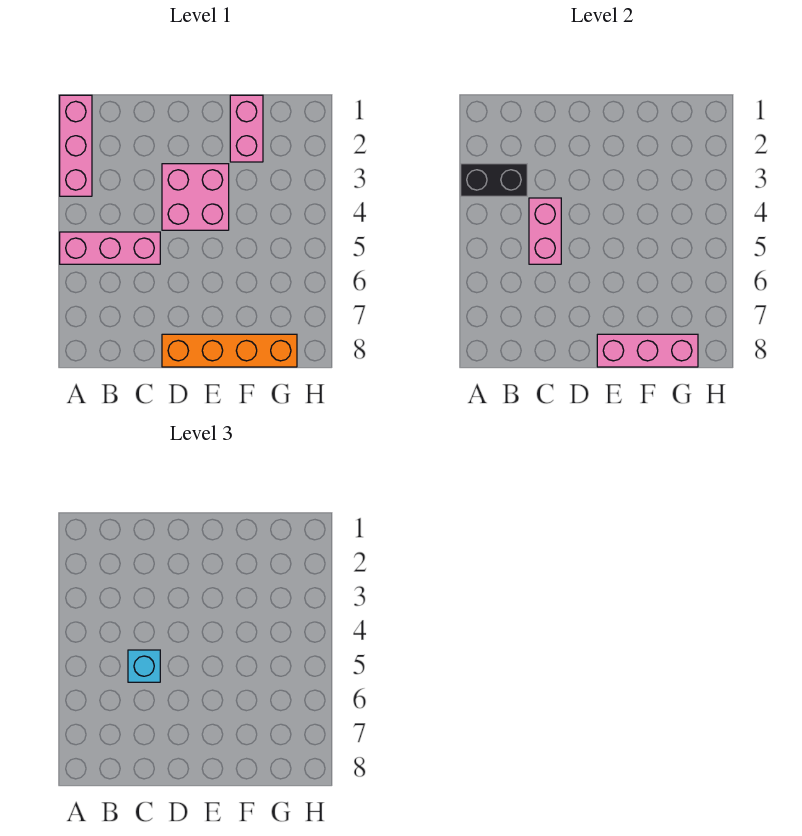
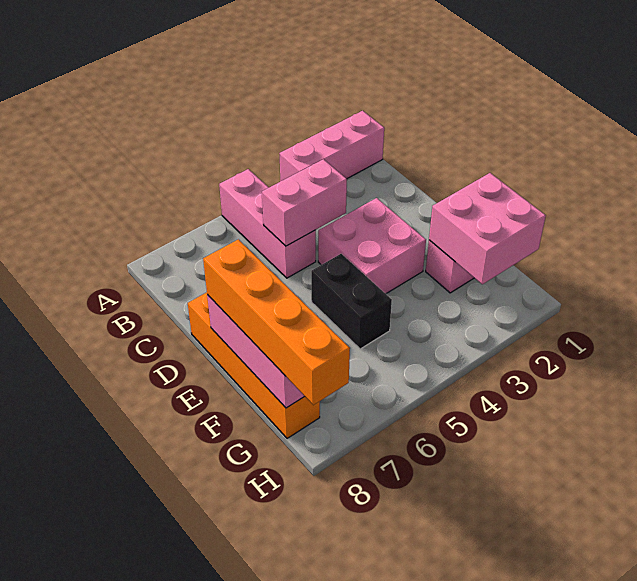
black 1x2 brick [461,164,527,196] -> black 1x2 brick moved to [311,254,392,349]
cyan 1x1 brick [128,650,160,682] -> none
none -> orange 1x4 brick [203,239,350,405]
none -> pink 2x2 brick [429,173,546,284]

